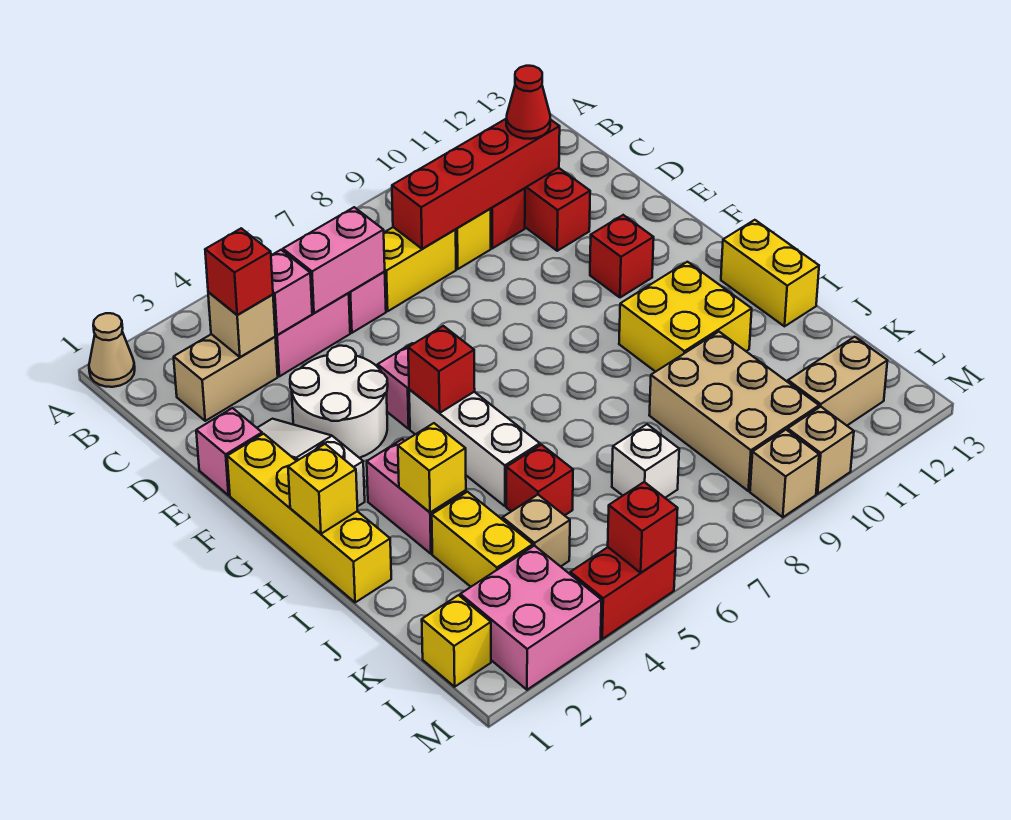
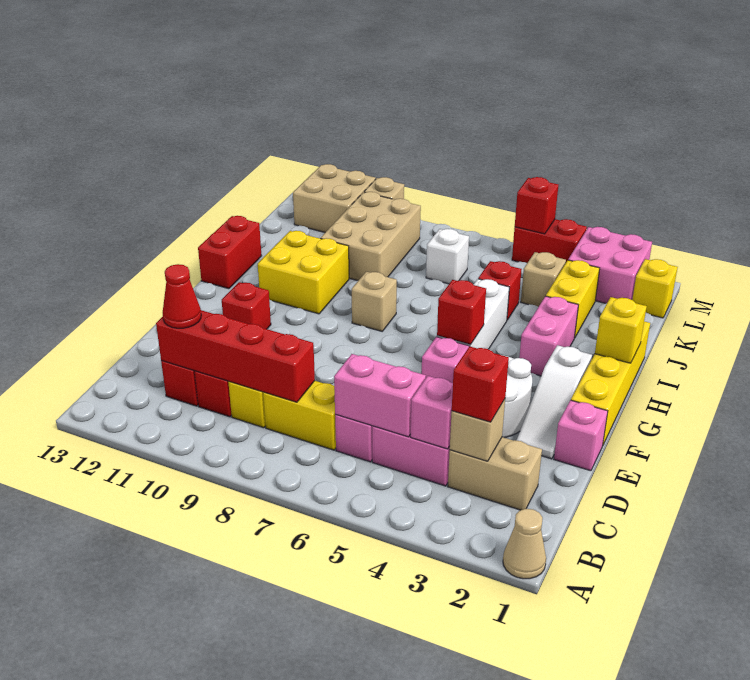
yellow 1x2 brick [721,220,819,326] -> red 1x2 brick [198,216,261,289]
yellow 1x1 brick [398,423,466,512] -> none
tan 1x2 brick [788,337,887,425] -> tan 2x2 brick [293,164,376,232]
tan 1x1 brick [750,430,819,517] -> tan 1x1 brick moved to [352,272,397,331]

